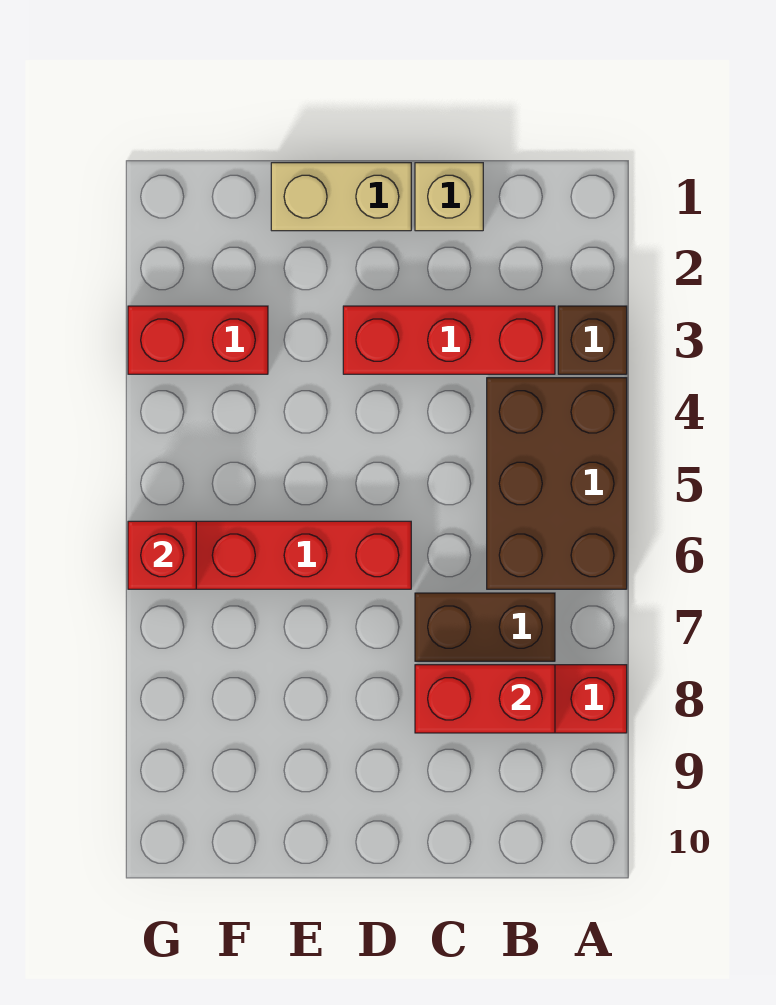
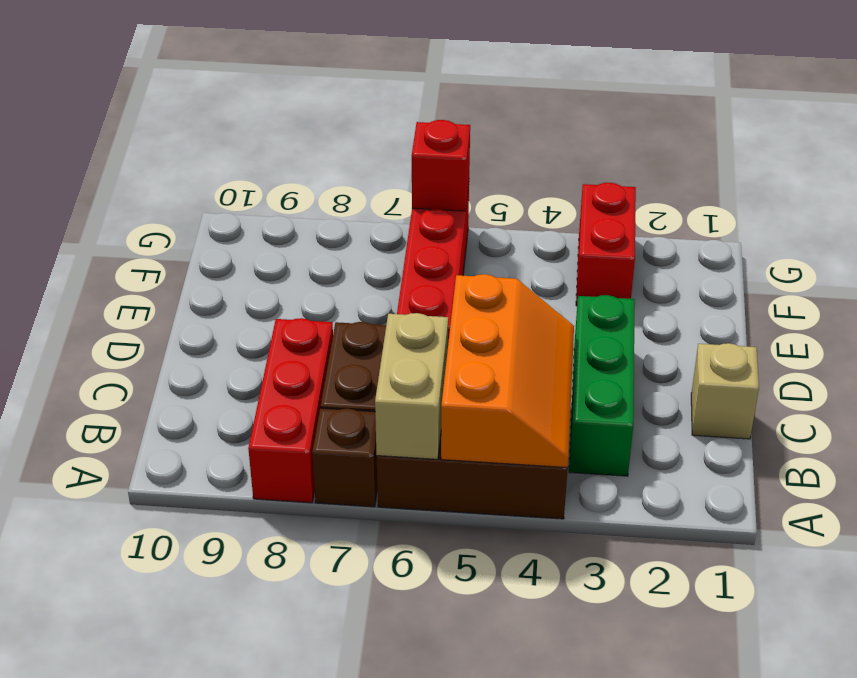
brown 1x1 brick [558,306,627,374] -> brown 1x1 brick moved to [312,408,377,507]
none -> orange 2x3 slope [441,274,574,468]
red 1x3 brick [343,306,555,374] -> green 1x3 brick [569,295,635,476]
red 1x2 brick [415,665,555,733] -> none
tan 1x2 brick [271,163,411,231] -> tan 1x2 brick moved to [375,313,448,459]

